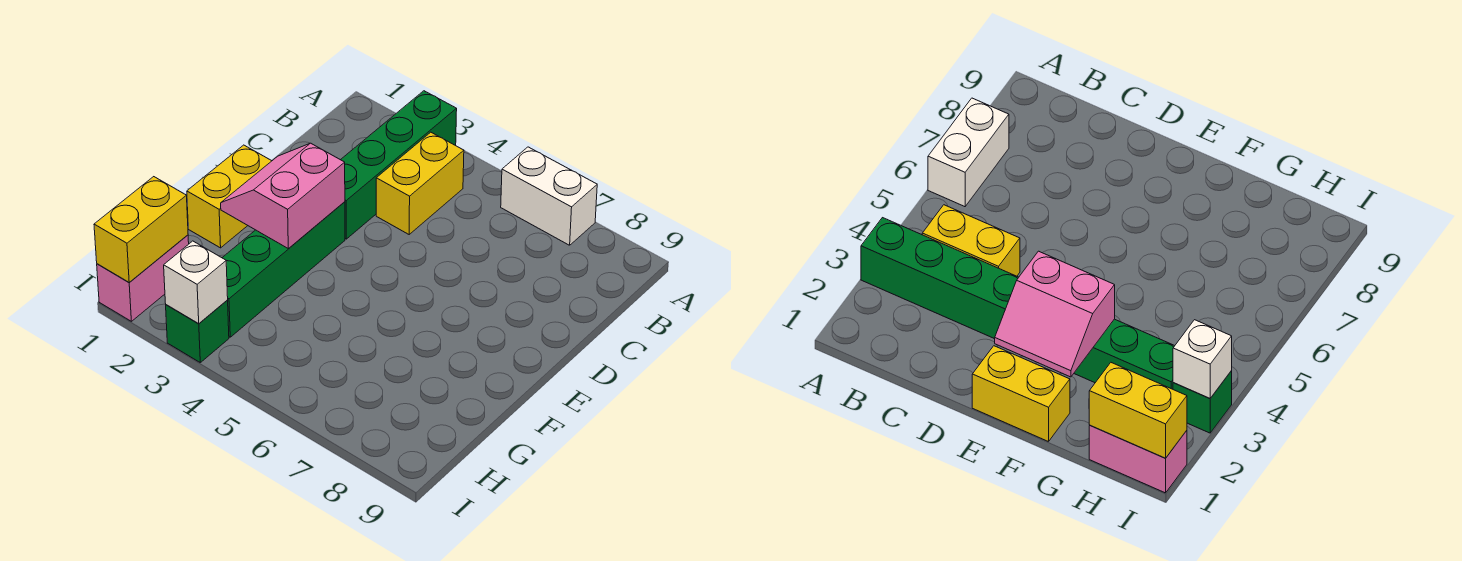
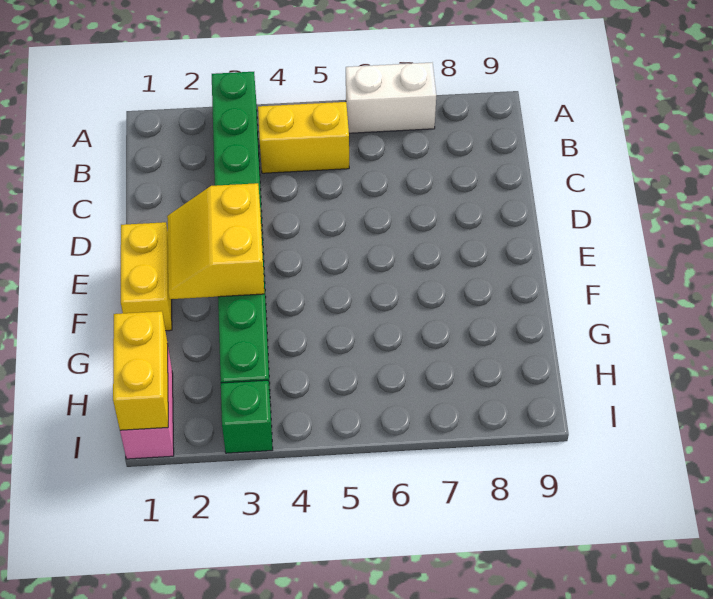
yellow 1x2 brick [376,132,464,234] -> yellow 1x2 brick turned to [258,102,349,173]
pink 2x2 slope [221,143,345,249] -> yellow 2x2 slope [167,183,264,299]
white 1x1 brick [164,241,228,324] -> none

